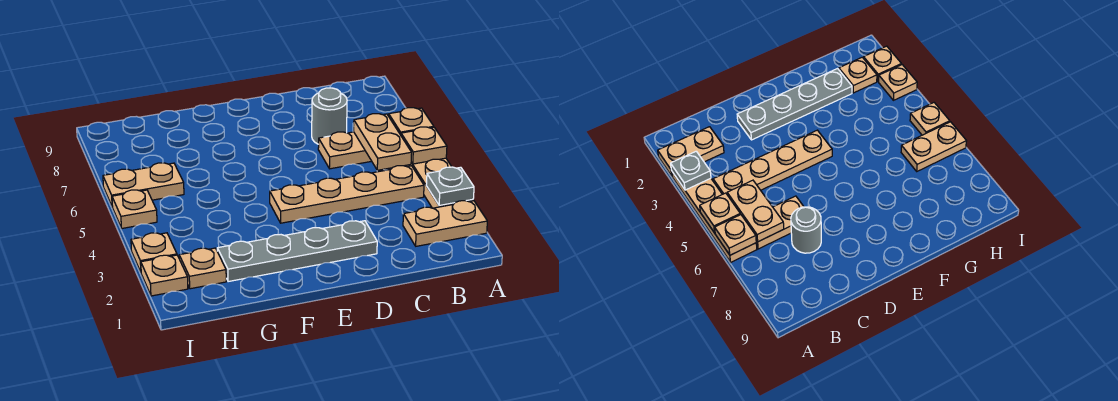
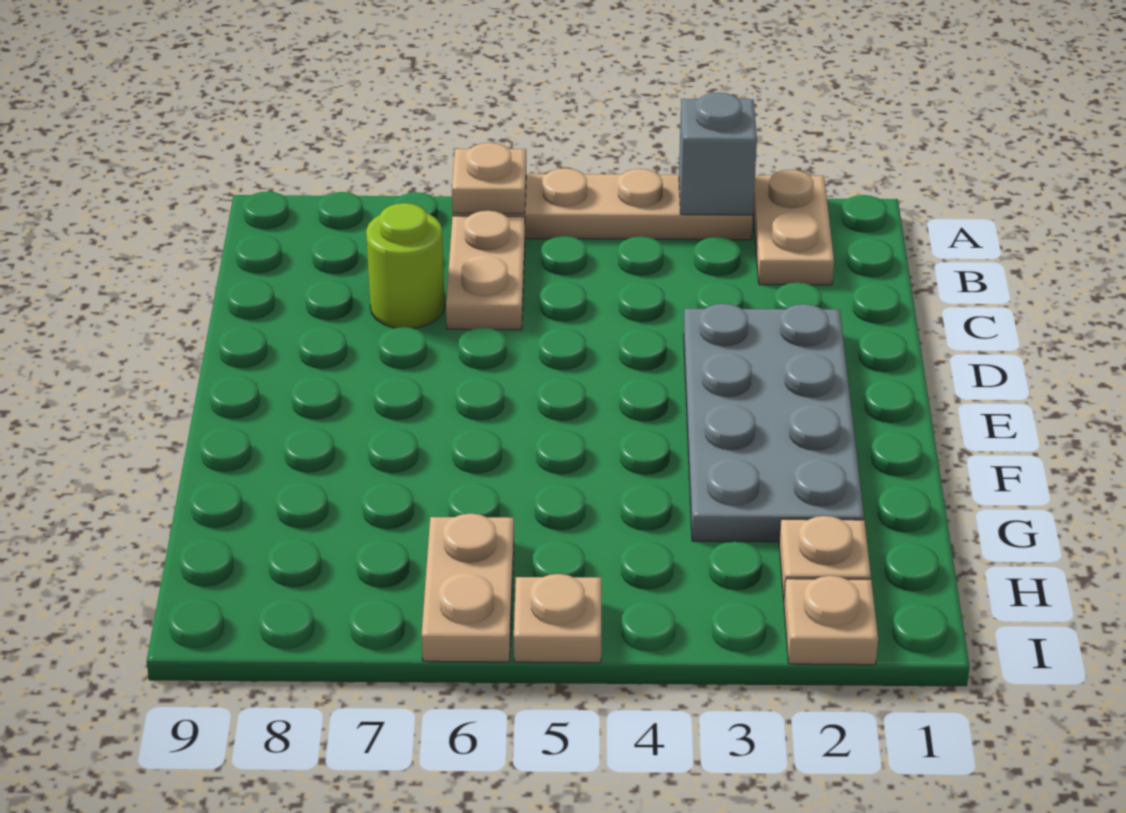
grey 1x1 plate [426,167,474,205] -> grey 1x1 brick [679,92,757,215]
tan 1x1 plate [401,127,447,164] -> none
tan 1x4 plate [270,166,424,223] -> none
tan 1x2 plate [354,114,412,170] -> none
grey 1x1 round brick [312,88,347,144] -> lime 1x1 round brick [366,203,445,328]
grey 1x4 plate [217,221,377,282] -> grey 2x4 plate [684,304,864,542]
tan 1x1 plate [131,233,177,272] -> none

